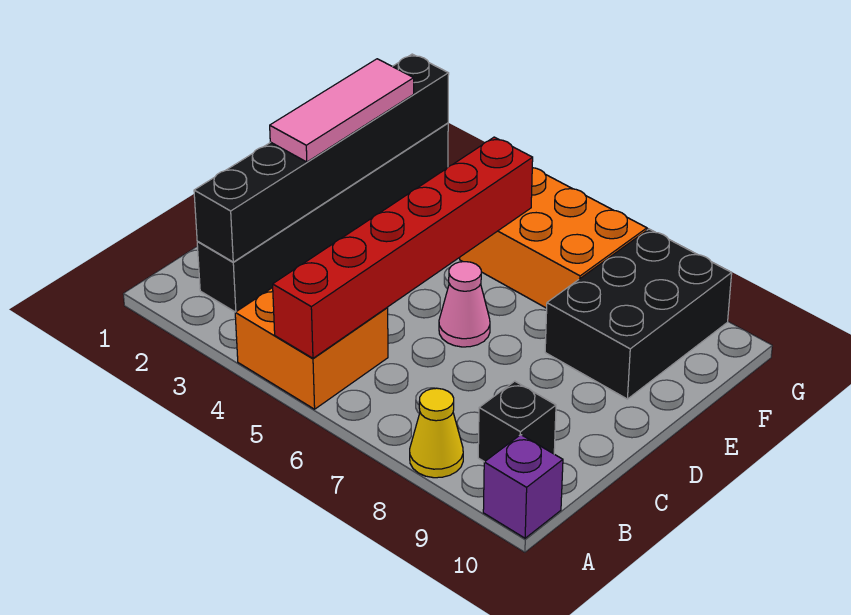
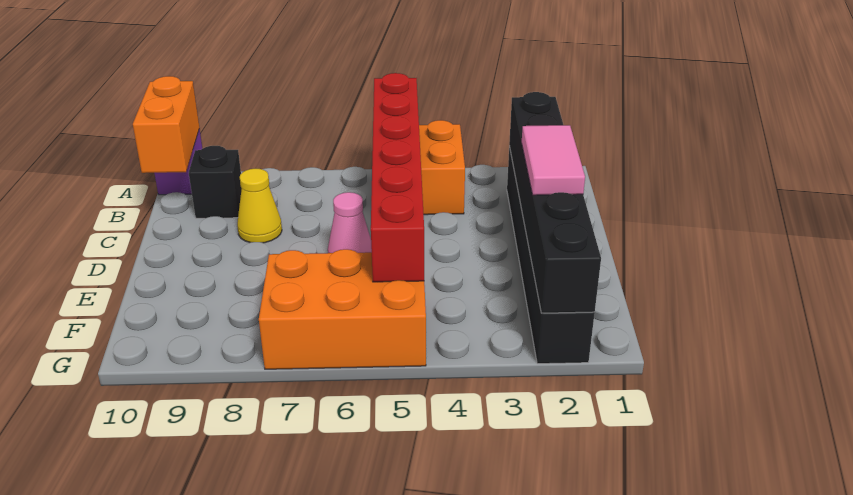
yellow 1x1 cone [410,388,463,478] -> yellow 1x1 cone moved to [237,169,282,243]
none -> orange 1x2 brick [133,76,199,173]
pink 1x3 tile [270,59,414,162] -> pink 1x2 tile [522,125,585,195]
black 2x3 brick [545,229,732,399] -> none

